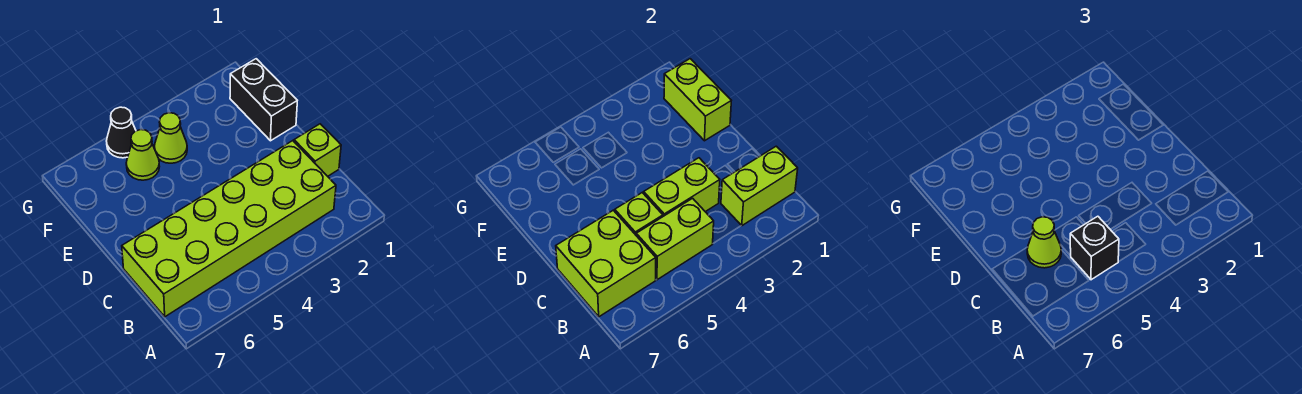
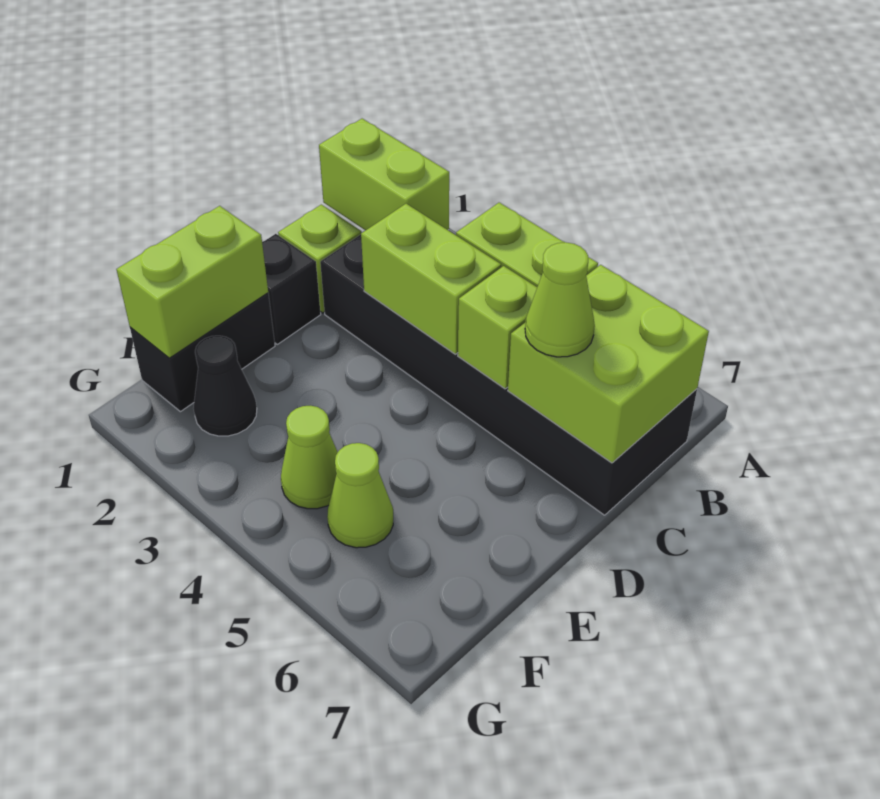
lime 2x6 brick [122,141,336,317] -> black 2x6 brick [320,230,697,515]
black 1x1 brick [1070,216,1119,280] -> black 1x1 brick moved to [262,234,321,344]
black 1x1 cone [107,107,136,158] -> black 1x1 cone moved to [193,336,257,436]

